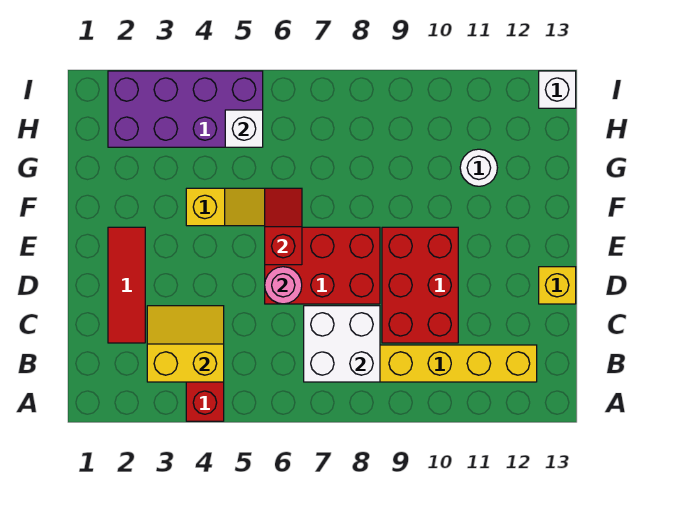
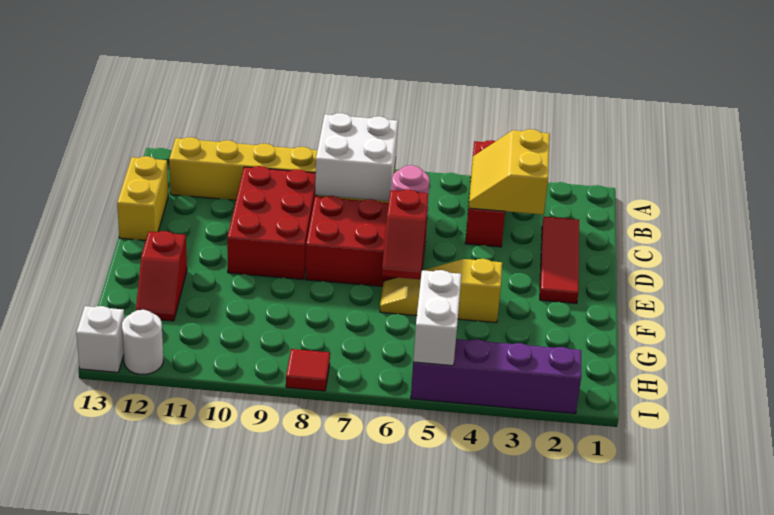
yellow 2x2 slope [147,306,224,382] -> yellow 2x2 slope turned to [469,129,550,215]
yellow 1x1 brick [539,267,576,304] -> yellow 1x2 brick [117,156,168,241]
none -> red 1x2 slope [136,231,187,321]
white 1x1 round brick [460,149,497,186] -> white 1x1 round brick moved to [122,310,163,374]
purple 2x4 brick [108,71,263,147] -> purple 1x4 brick [411,339,581,414]
white 1x1 brick [225,110,263,147] -> white 1x2 brick [413,270,461,366]
none -> red 1x1 tile [286,349,330,391]

